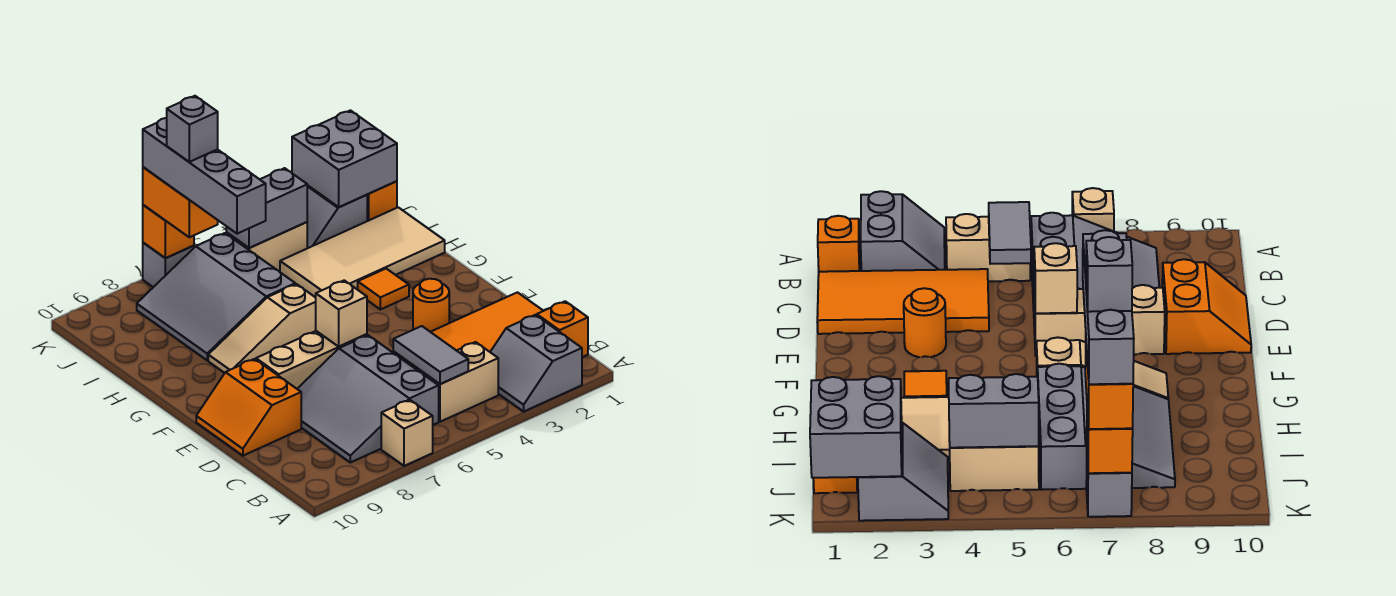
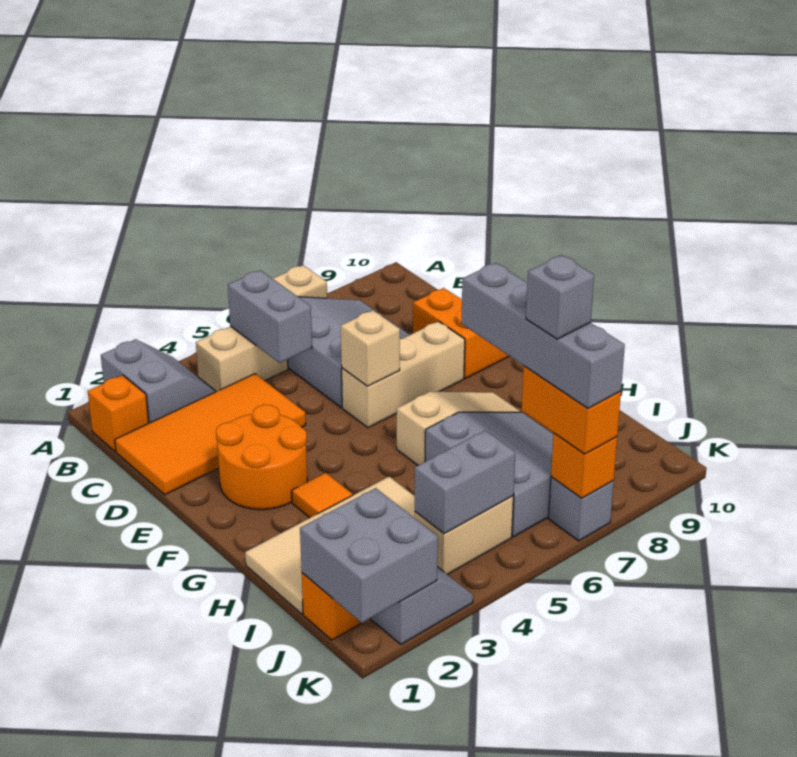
grey 1x2 tile [393,326,468,384] -> grey 1x2 brick [228,270,312,363]
orange 1x1 round brick [413,279,449,332] -> orange 2x2 round brick [216,405,307,510]

